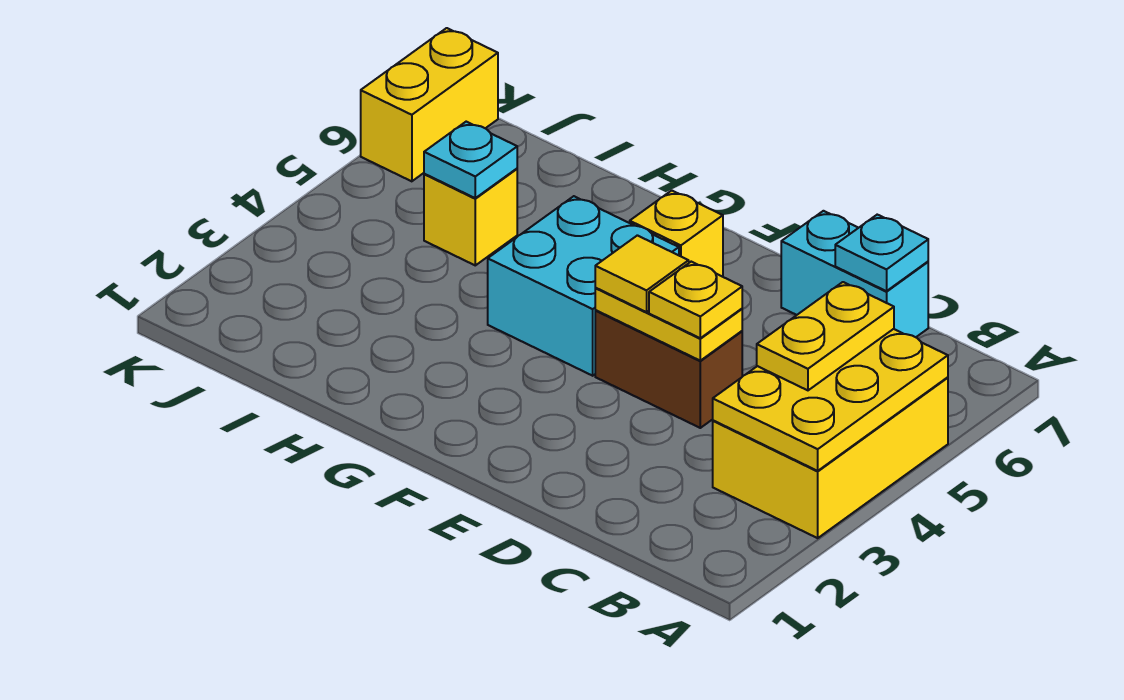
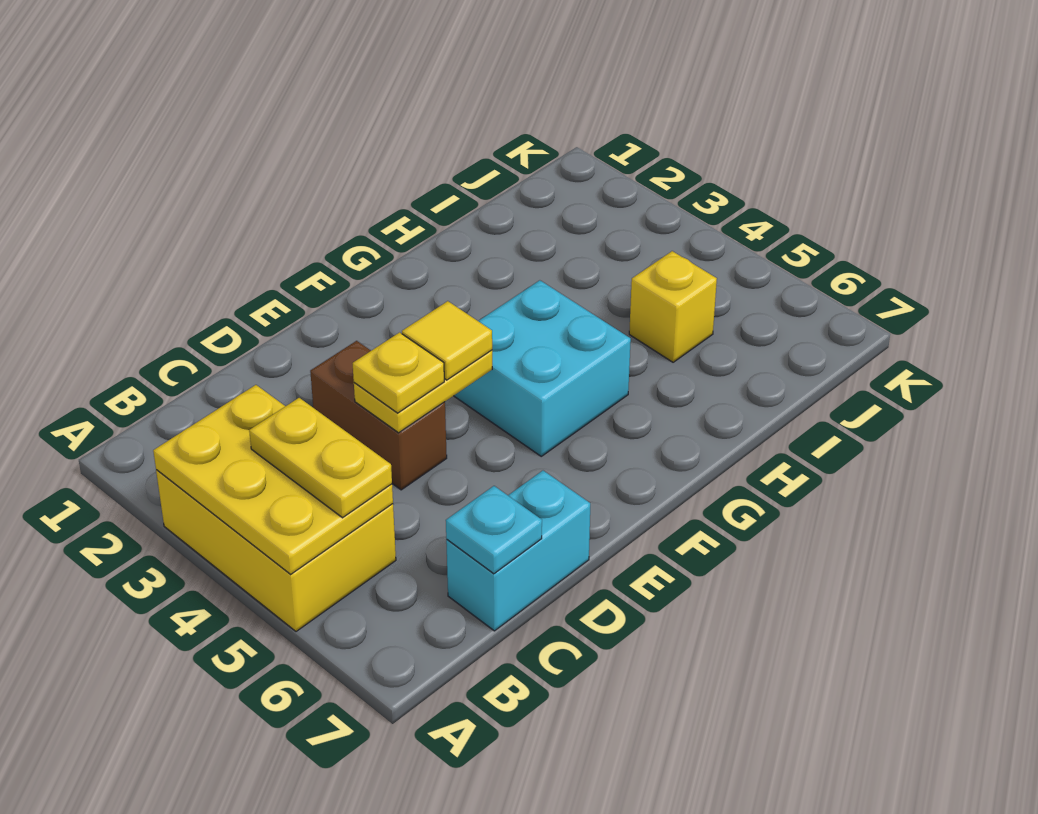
brown 1x2 brick [595,310,742,428] -> brown 1x2 brick turned to [310,341,447,490]
yellow 1x1 brick [630,190,723,277] -> none
cyan 1x1 plate [424,122,517,198] -> none
yellow 1x2 brick [361,28,498,181] -> none

